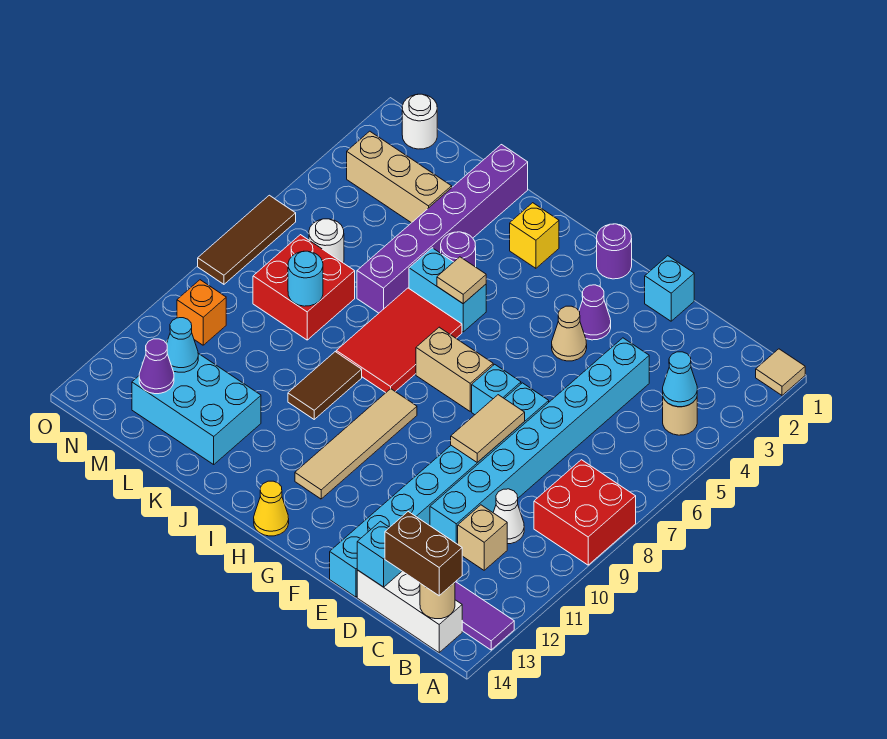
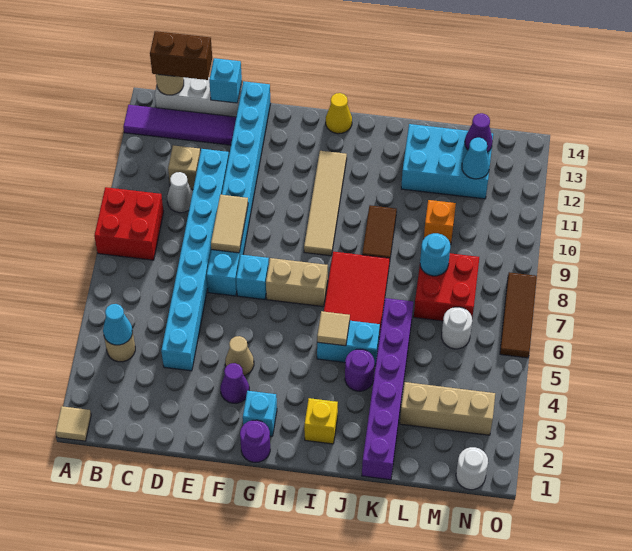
cyan 1x1 brick [645,256,694,321] -> cyan 1x1 brick moved to [243,391,277,436]
orange 1x1 brick [177,280,226,345] -> orange 1x1 brick moved to [424,200,456,245]

